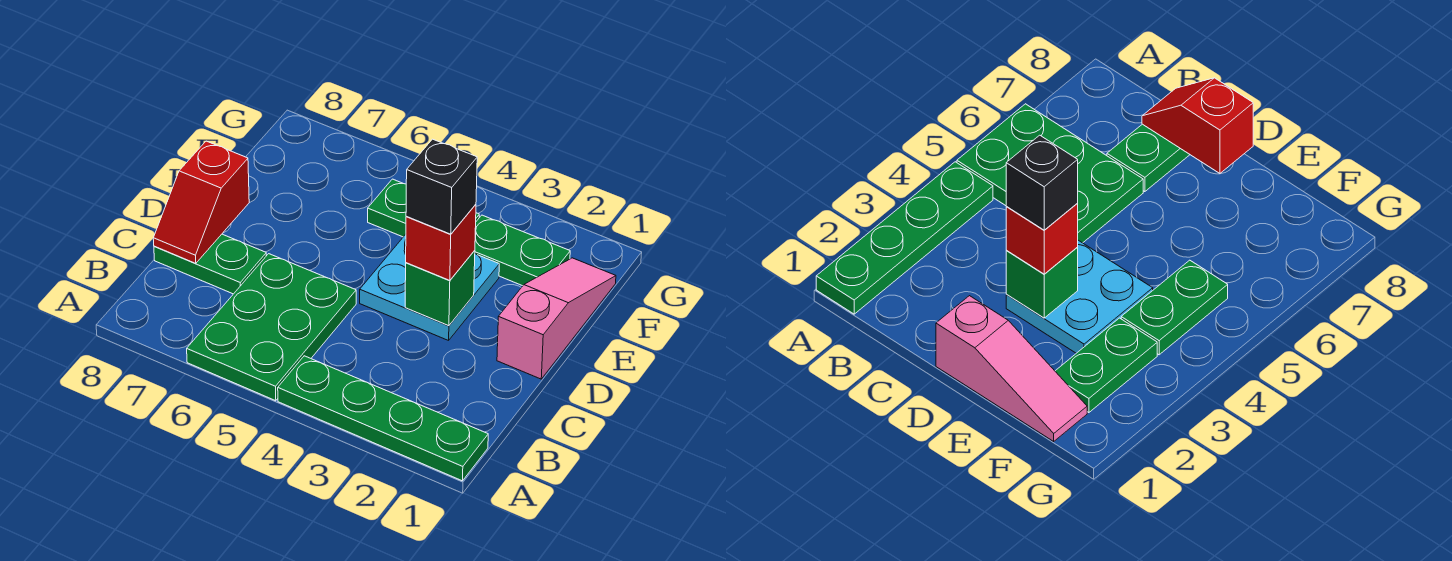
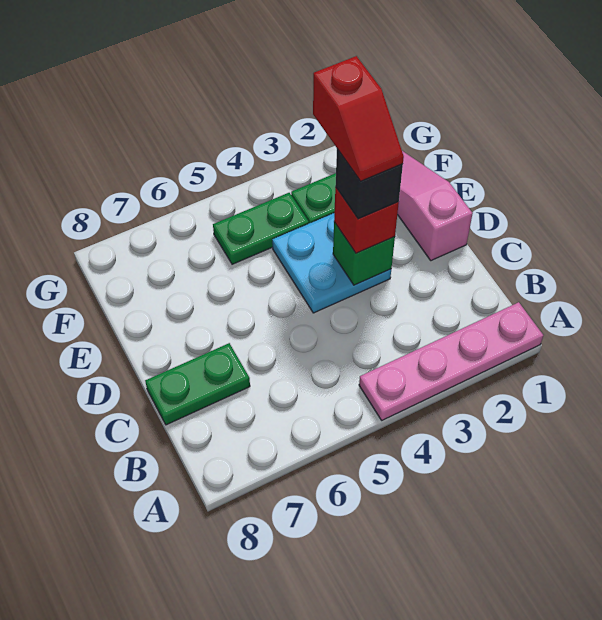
green 1x4 plate [278,356,488,481] -> pink 1x4 plate [359,302,543,420]
green 2x3 plate [187,254,356,401] -> none
red 1x2 slope [153,141,249,263] -> red 1x2 slope moved to [313,56,404,181]

